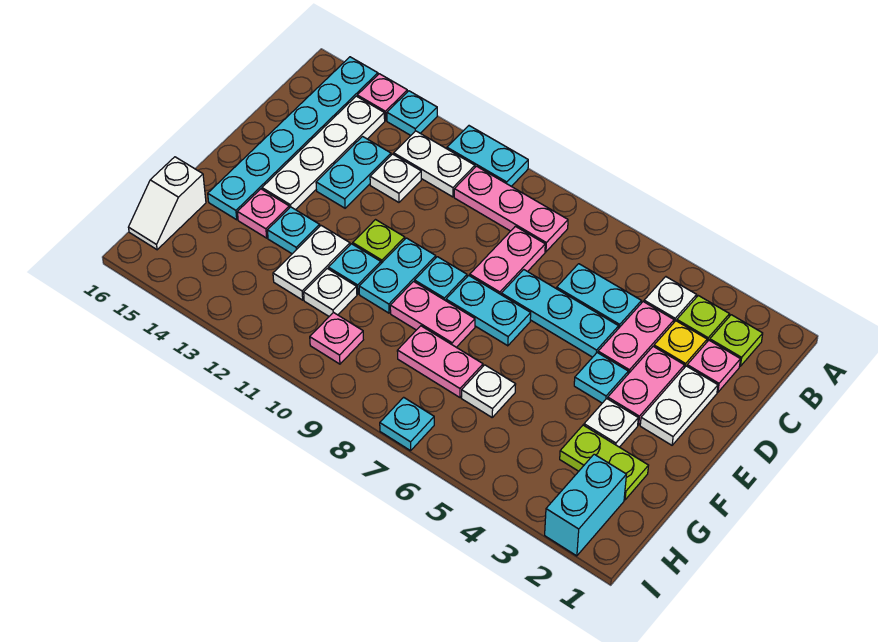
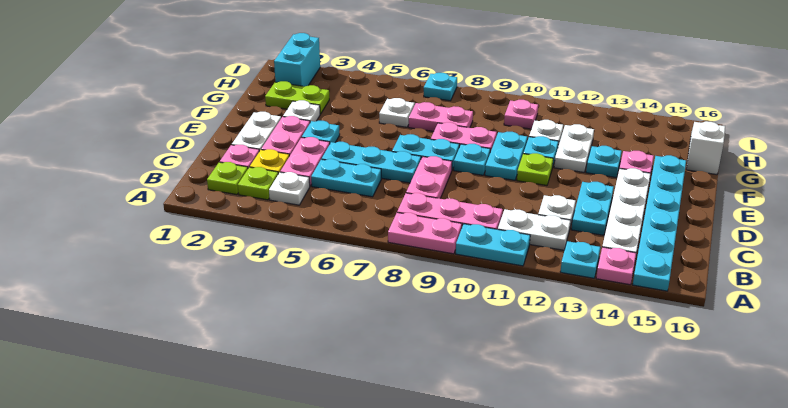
none -> pink 1x2 plate [388,213,462,254]

